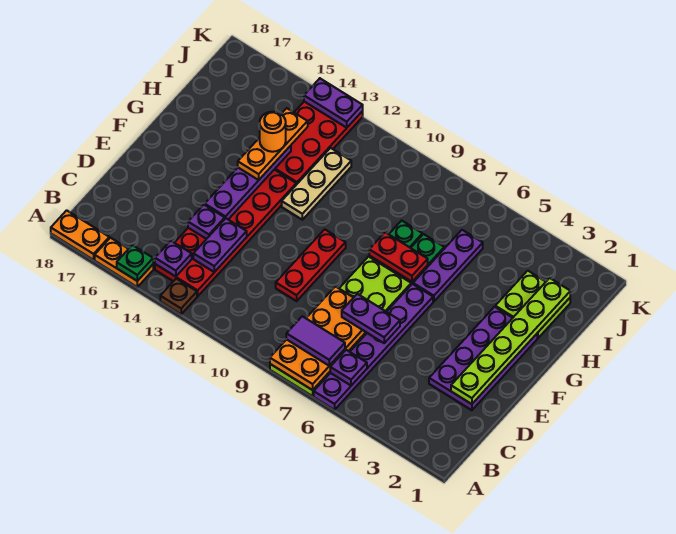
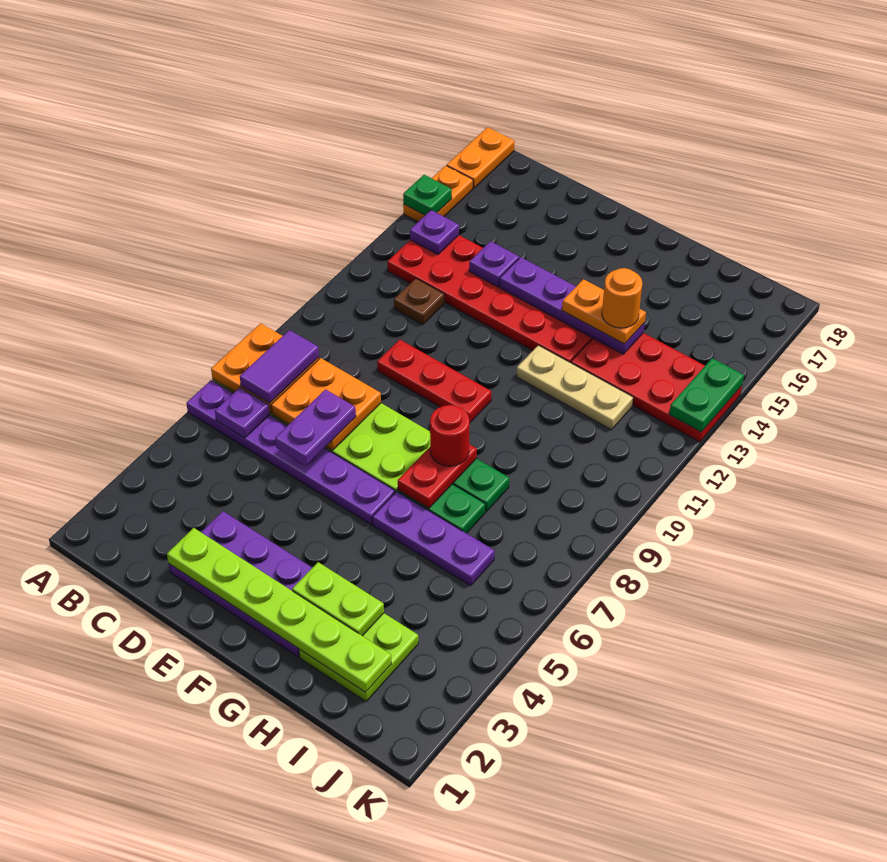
brown 1x1 plate [160,279,197,314] -> brown 1x1 plate moved to [394,279,444,325]
purple 1x2 plate [193,218,247,272] -> none
none -> lime 1x2 plate [292,562,384,636]
none -> red 1x1 round brick [430,405,470,466]
orange 1x3 plate [238,108,308,180] -> orange 1x2 plate [562,279,646,344]
purple 1x2 plate [304,78,363,128] -> green 1x2 plate [669,358,744,432]

